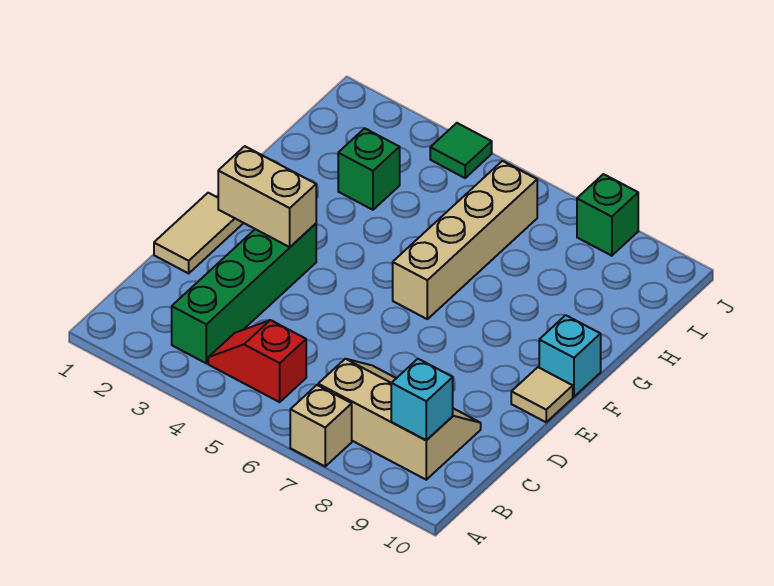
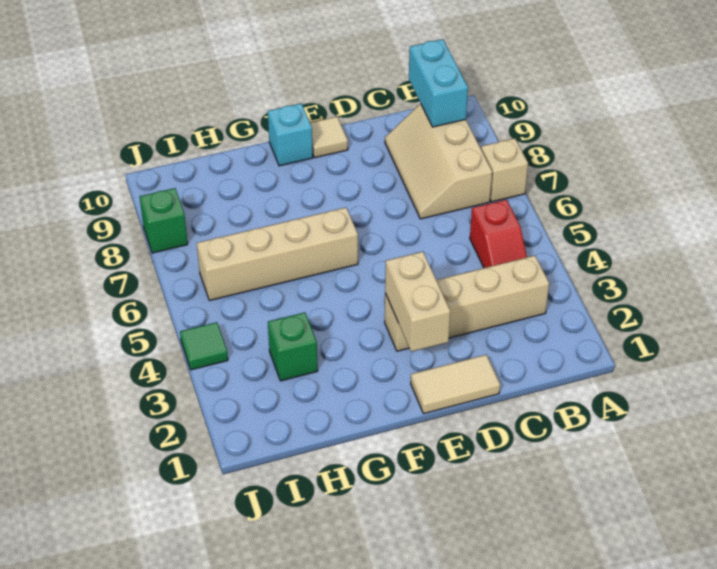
green 1x4 brick [172,224,316,363] -> tan 1x4 brick [385,256,549,351]
cyan 1x1 brick [391,359,453,440] -> cyan 1x2 brick [409,39,468,127]

